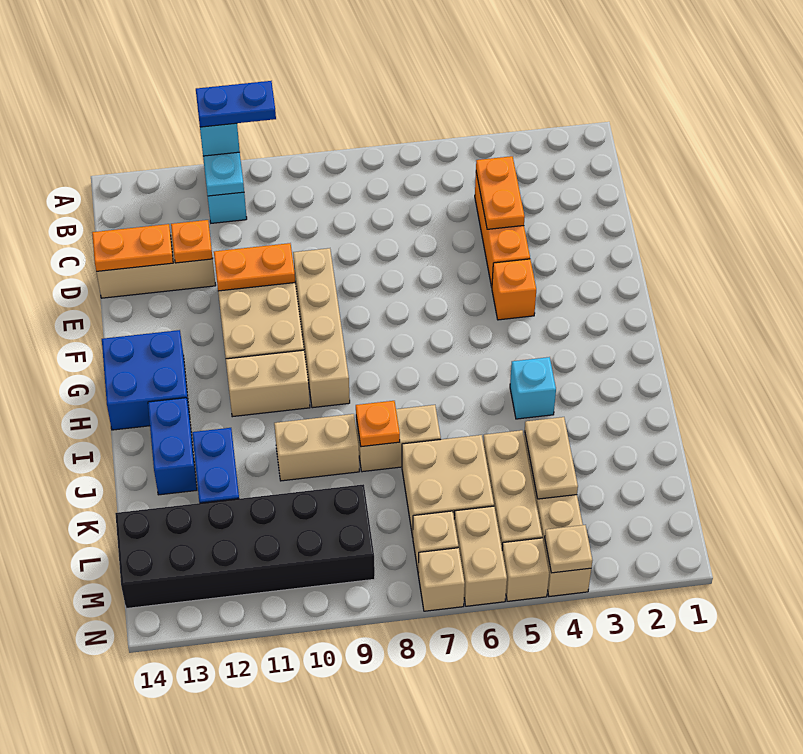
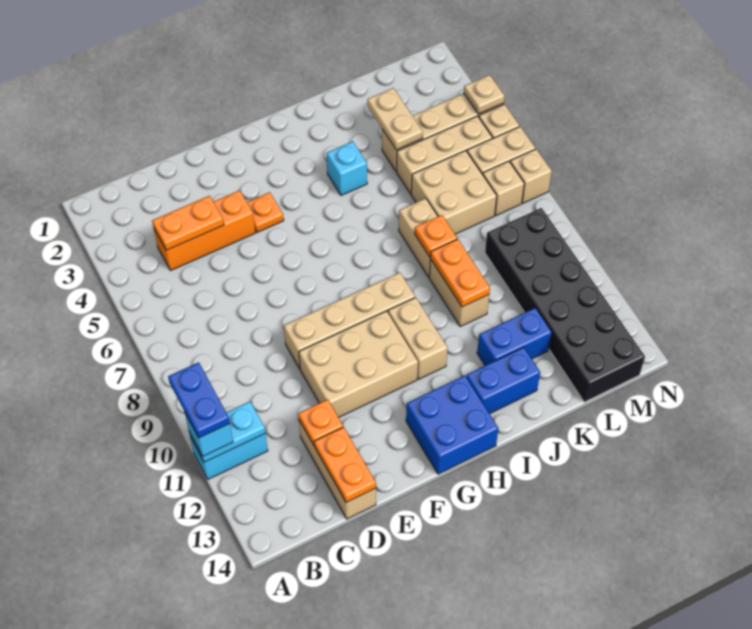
orange 1x2 plate [214,243,295,291] -> orange 1x2 plate moved to [430,239,490,307]
orange 1x1 brick [492,259,536,320] -> orange 1x1 plate [247,192,284,232]
tan 1x2 plate [525,417,578,499] -> tan 1x2 plate turned to [367,88,423,150]

